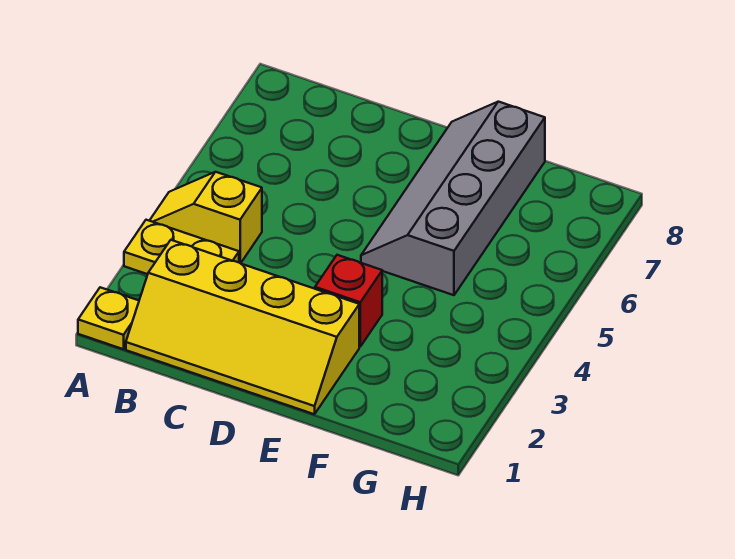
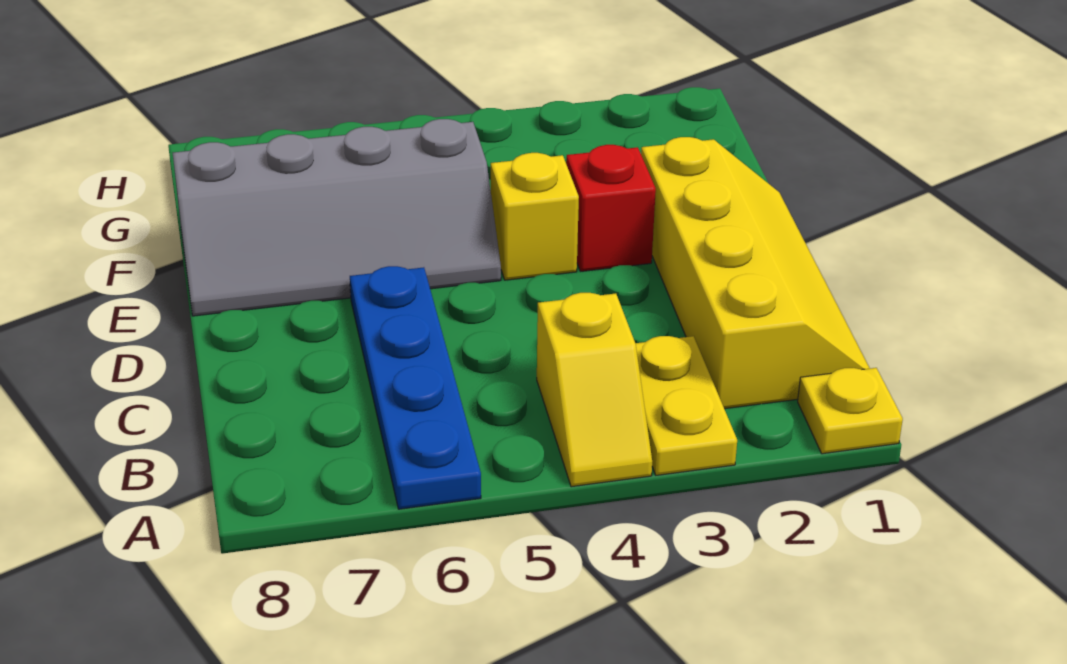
none -> blue 1x4 plate [350,266,481,509]
none -> yellow 1x1 brick [491,153,579,280]

